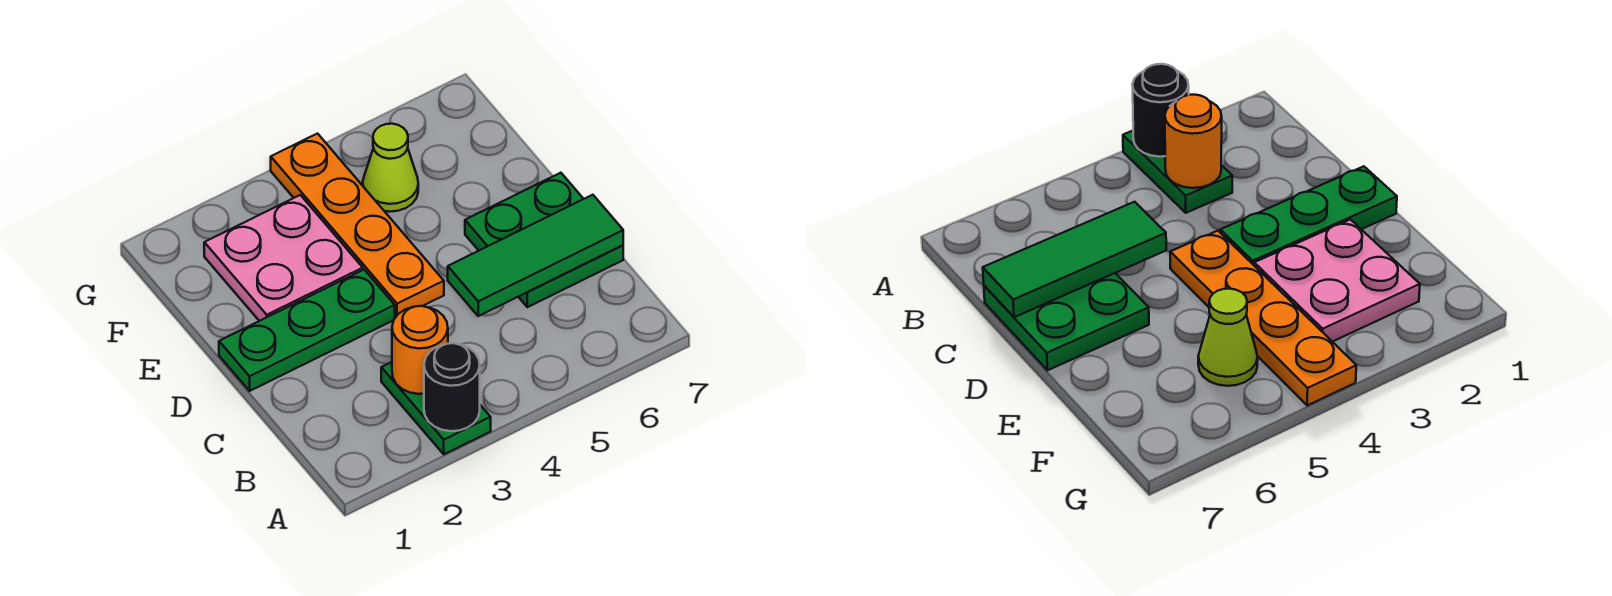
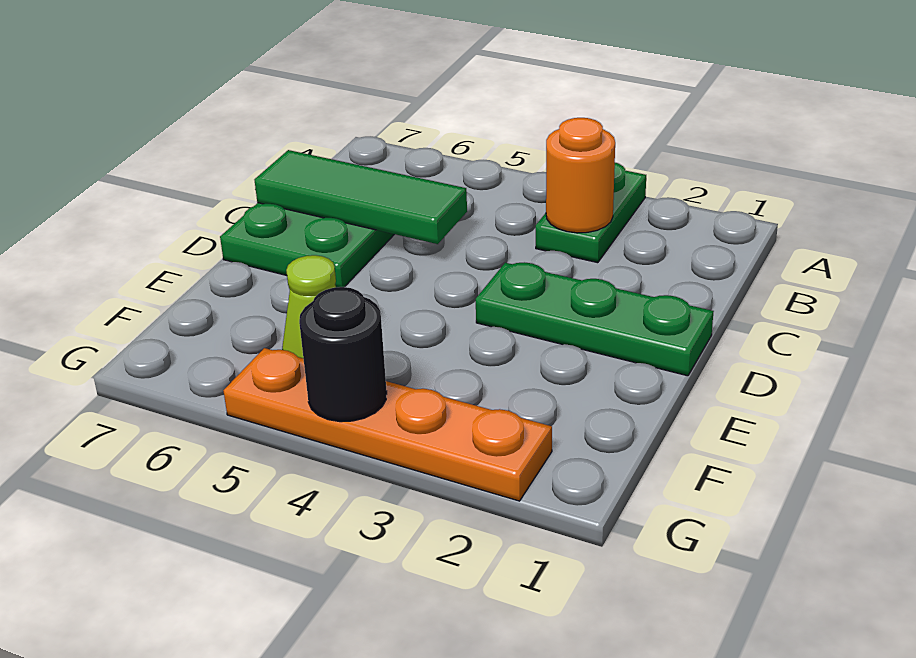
black 1x1 round brick [424,343,480,431] -> black 1x1 round brick moved to [299,287,387,422]
orange 1x4 plate [271,134,444,317] -> orange 1x4 plate turned to [223,348,552,501]
pink 2x2 plate [204,195,363,321] -> none

